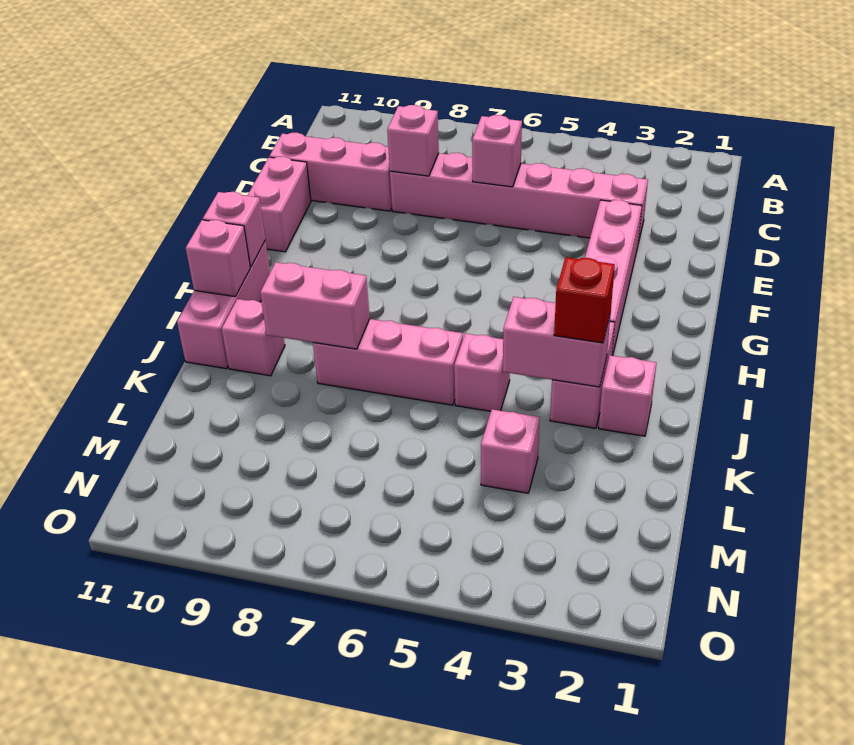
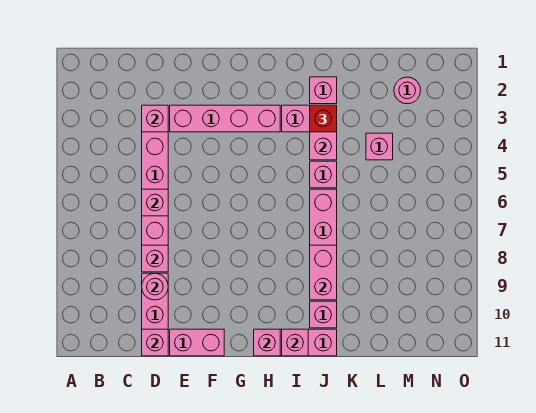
none -> pink 1x1 brick [142,105,168,132]
none -> pink 1x1 round brick [142,273,168,300]
none -> pink 1x1 brick [142,329,168,356]
none -> pink 1x1 round brick [394,77,421,104]

